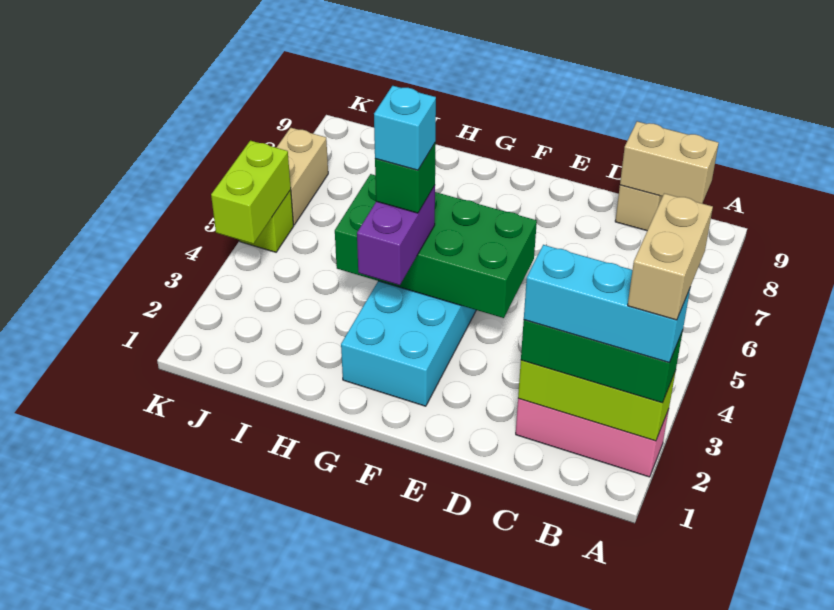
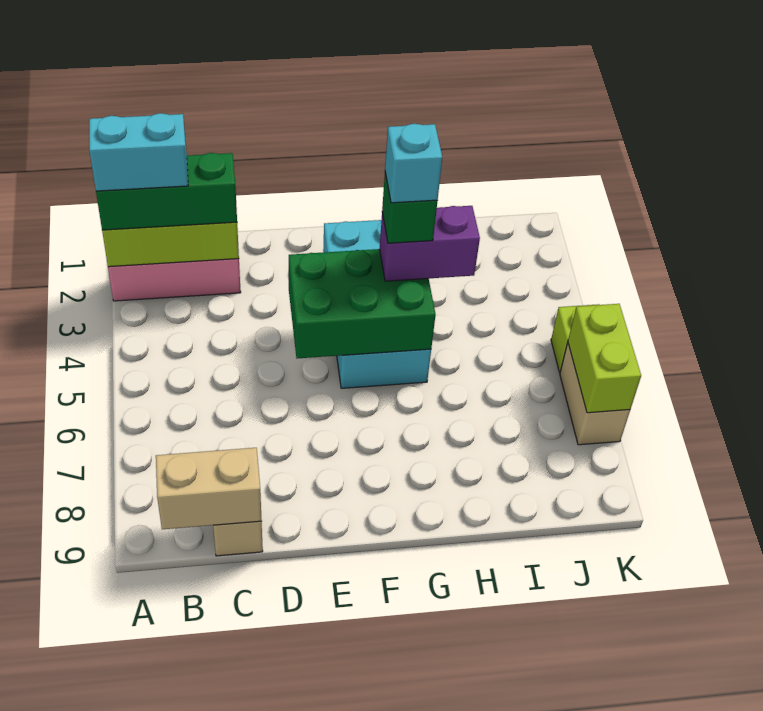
cyan 1x3 brick [524,245,690,362] -> cyan 1x2 brick [89,113,188,191]
tan 1x2 brick [628,193,713,320] -> none
green 2x4 brick [335,174,537,318] -> green 2x3 brick [289,249,436,358]
purple 1x2 brick [357,186,435,285] -> purple 1x2 brick turned to [380,206,480,281]
lime 1x2 brick [211,141,291,244] -> lime 1x2 brick moved to [568,304,641,413]

